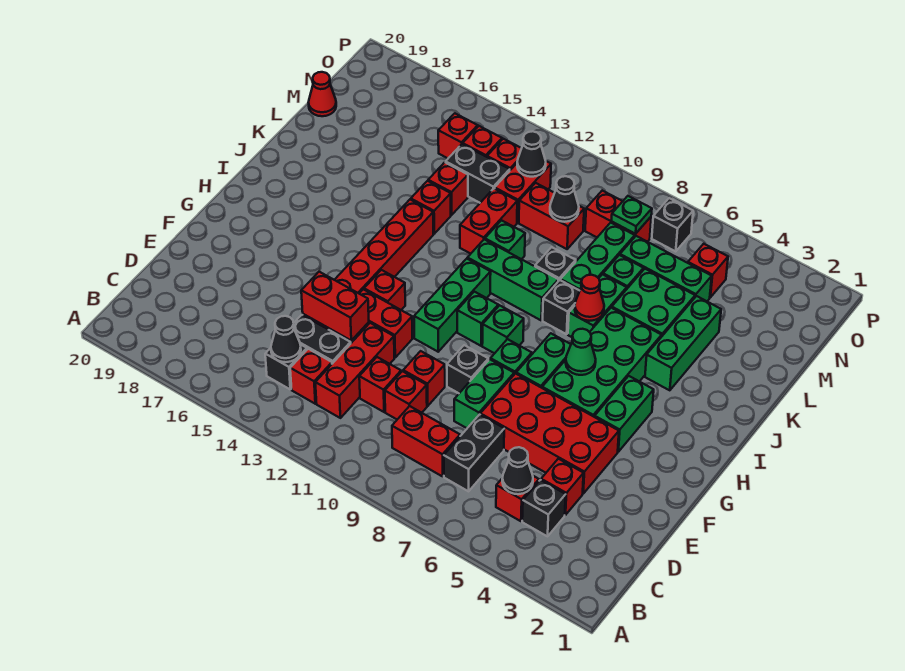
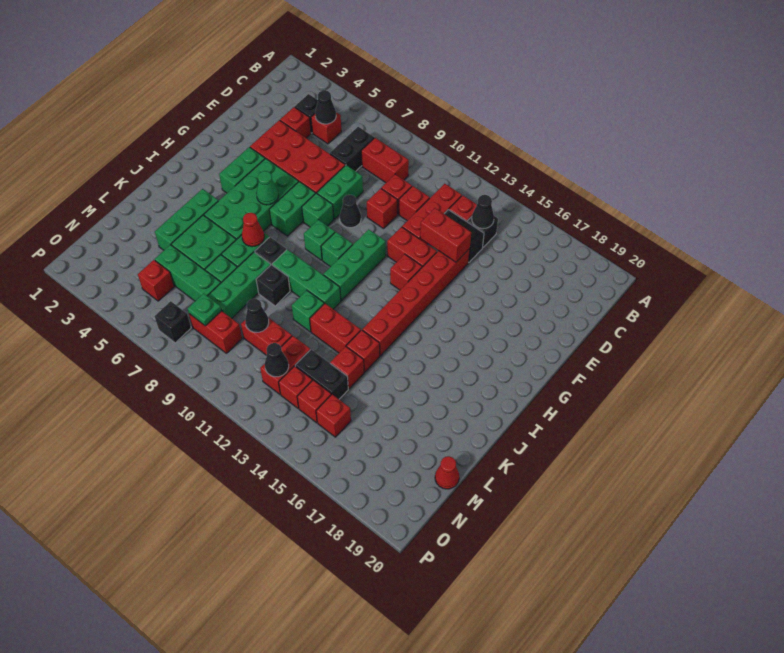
black 1x1 brick [447,345,488,393] -> black 1x1 cone [340,195,361,228]
red 1x2 brick [460,188,517,254] -> red 1x2 brick turned to [310,304,361,353]

